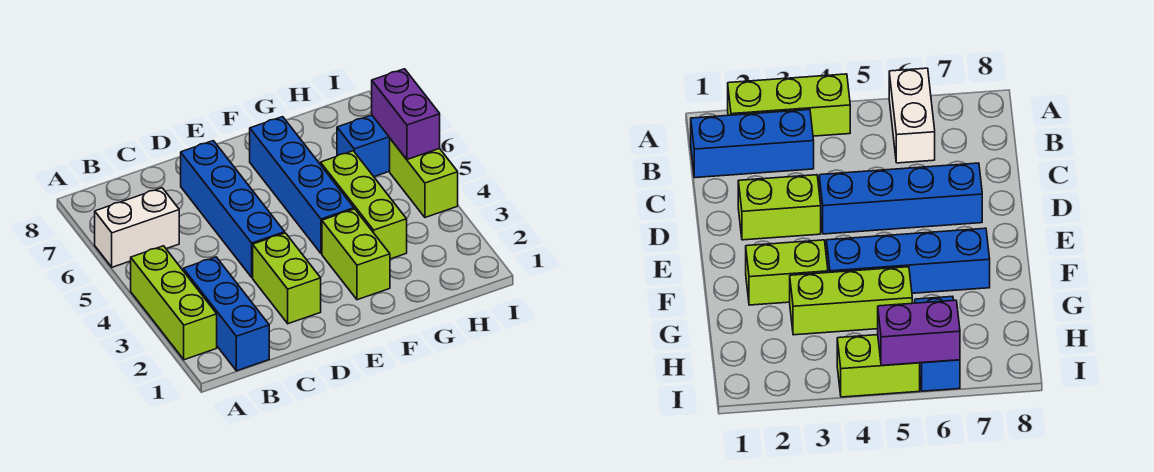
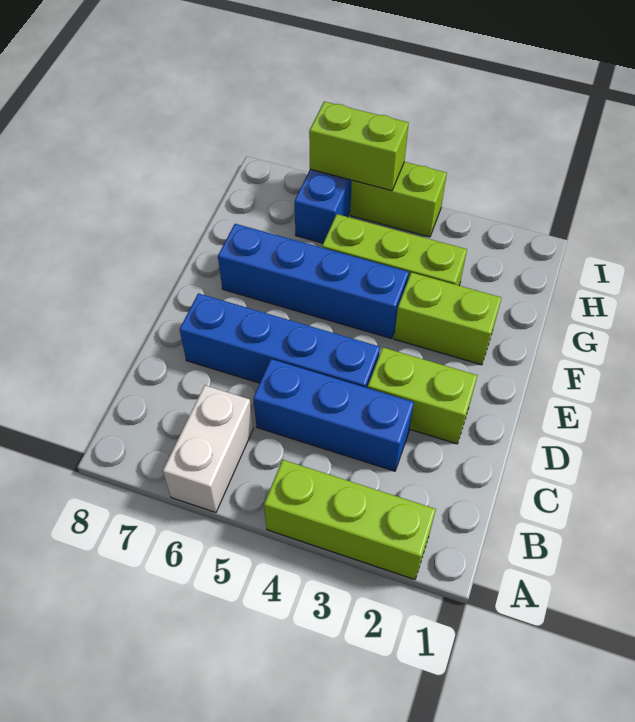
blue 1x3 brick [183,257,269,371] -> blue 1x3 brick moved to [253,359,414,471]
purple 1x2 brick [372,69,440,160] -> lime 1x2 brick [309,102,409,191]

